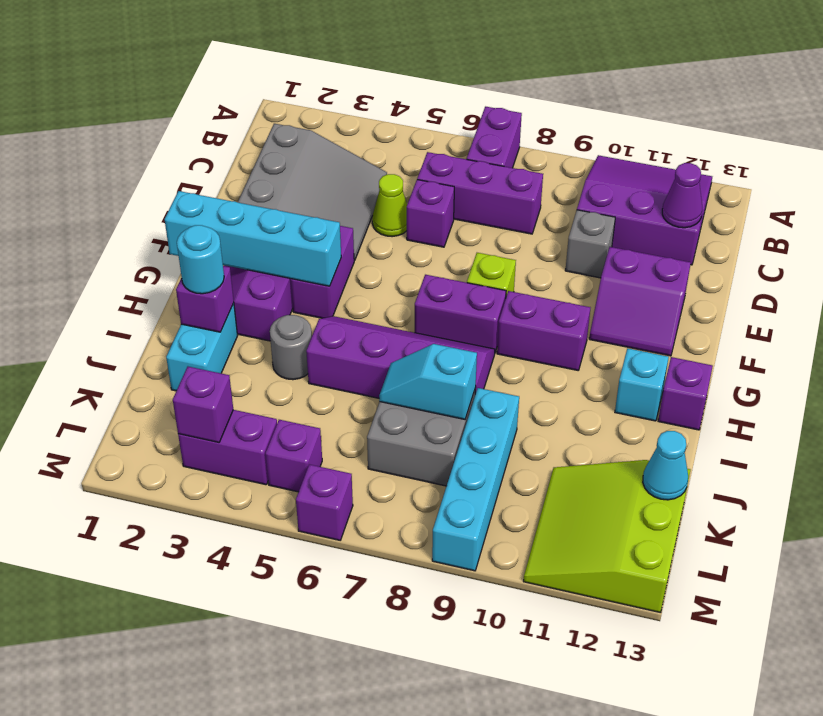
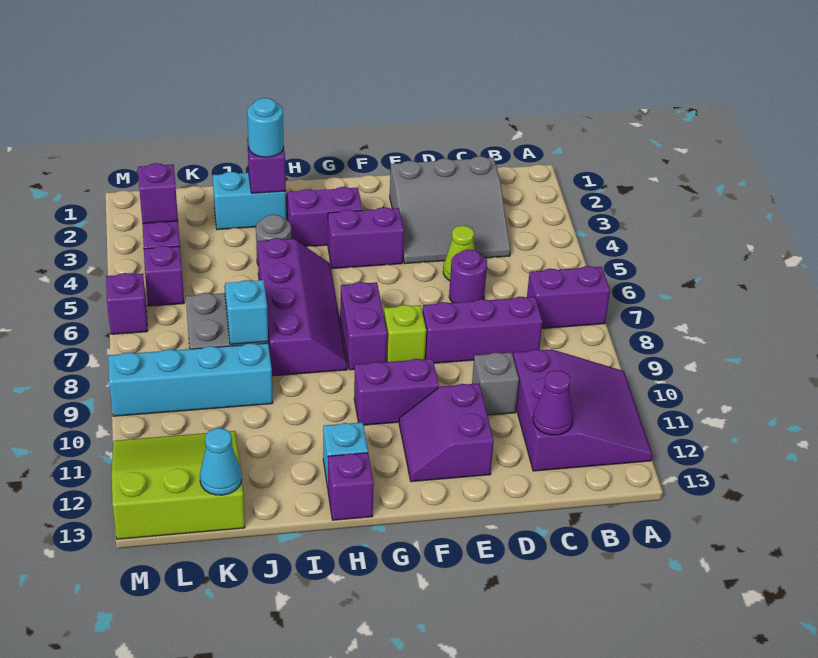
purple 1x3 brick [417,152,543,234] -> purple 1x3 brick turned to [422,296,543,363]
purple 1x1 brick [407,180,454,247] -> purple 1x1 round brick [449,249,487,303]
cyan 1x4 brick [165,191,341,286] -> none
purple 1x2 brick [497,291,591,370] -> purple 1x2 brick turned to [354,359,439,425]

